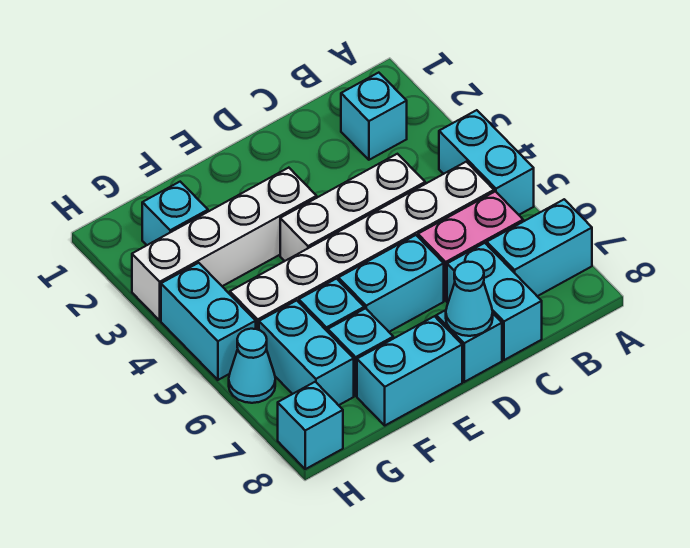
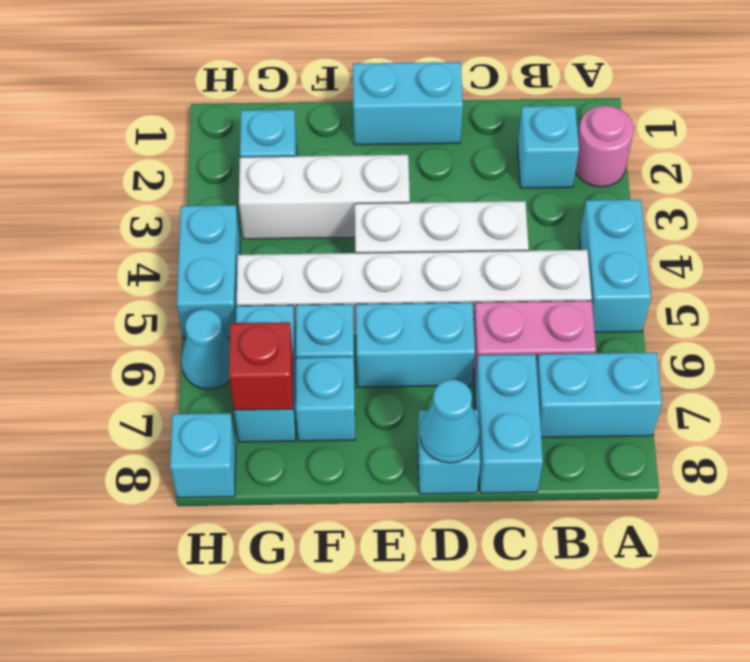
none -> pink 1x1 round brick [575,105,634,187]
white 1x4 brick [132,168,317,320] -> white 1x3 brick [239,155,410,239]
cyan 1x2 brick [357,316,462,425] -> cyan 1x2 brick moved to [353,62,463,145]
none -> red 1x1 brick [229,322,293,410]

